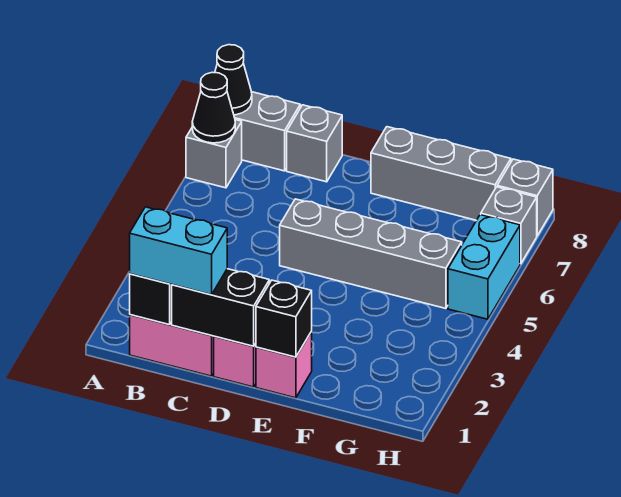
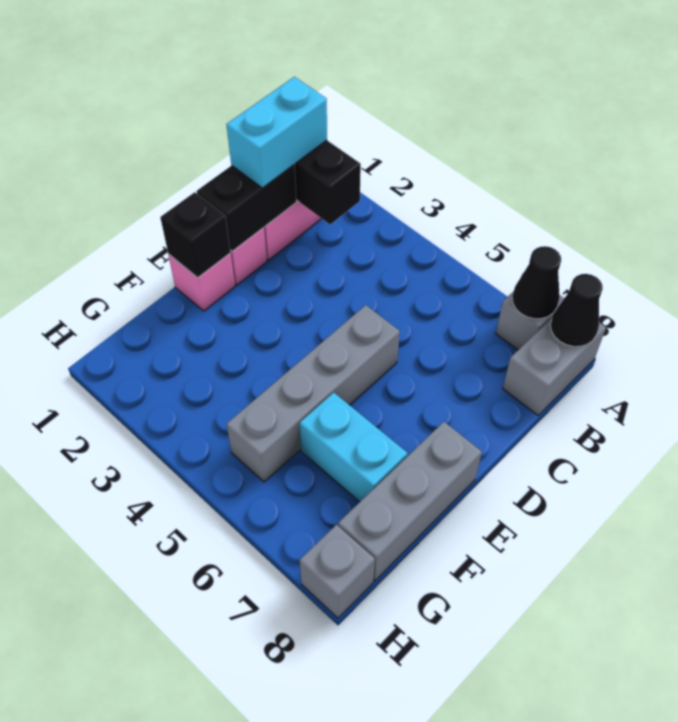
grey 1x1 brick [287,105,342,182] -> none
cyan 1x2 brick [448,215,520,319] -> cyan 1x2 brick moved to [300,392,408,502]
grey 1x1 brick [481,187,537,264] -> none

